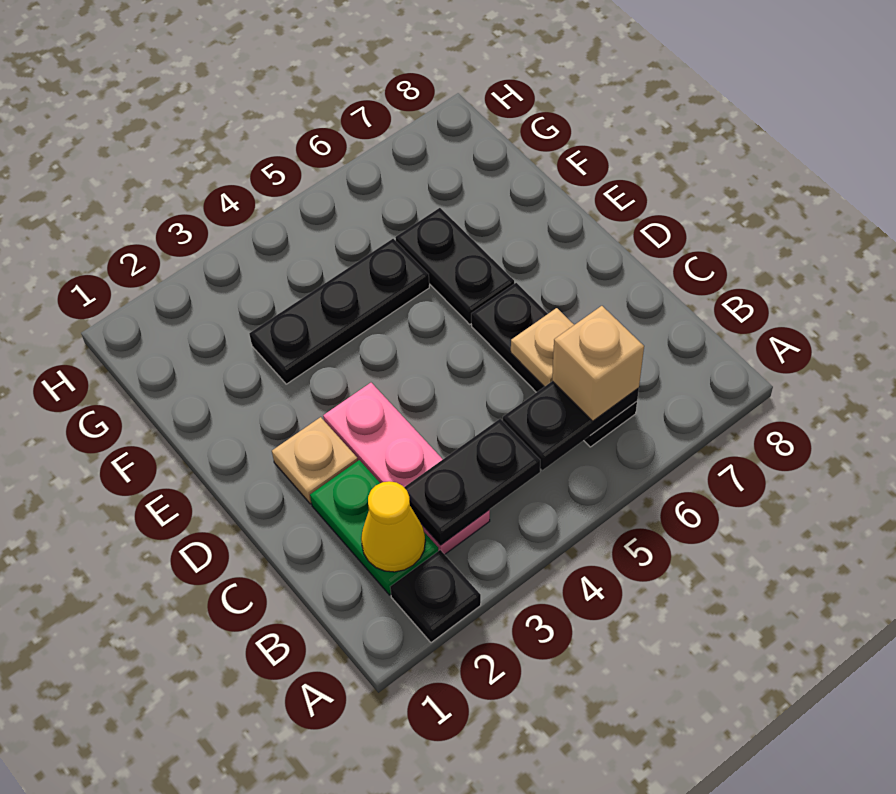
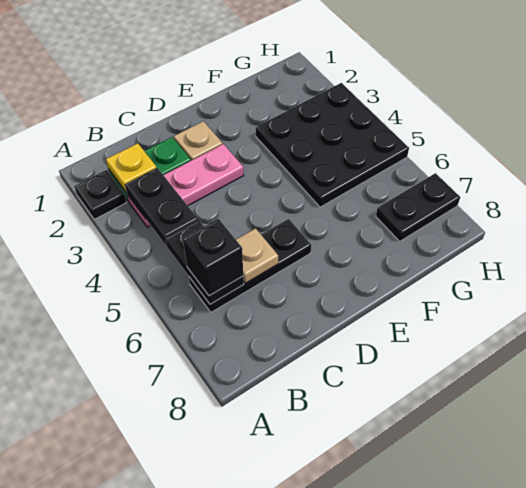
yellow 1x1 cone [361,481,425,572] -> yellow 1x1 plate [106,143,157,192]
tan 1x1 brick [552,306,644,421] -> black 1x1 brick [183,219,243,296]
black 1x2 plate [395,208,514,324] -> black 1x2 plate moved to [376,173,460,241]
black 1x3 plate [249,239,429,384] -> black 3x3 plate [256,83,409,207]

